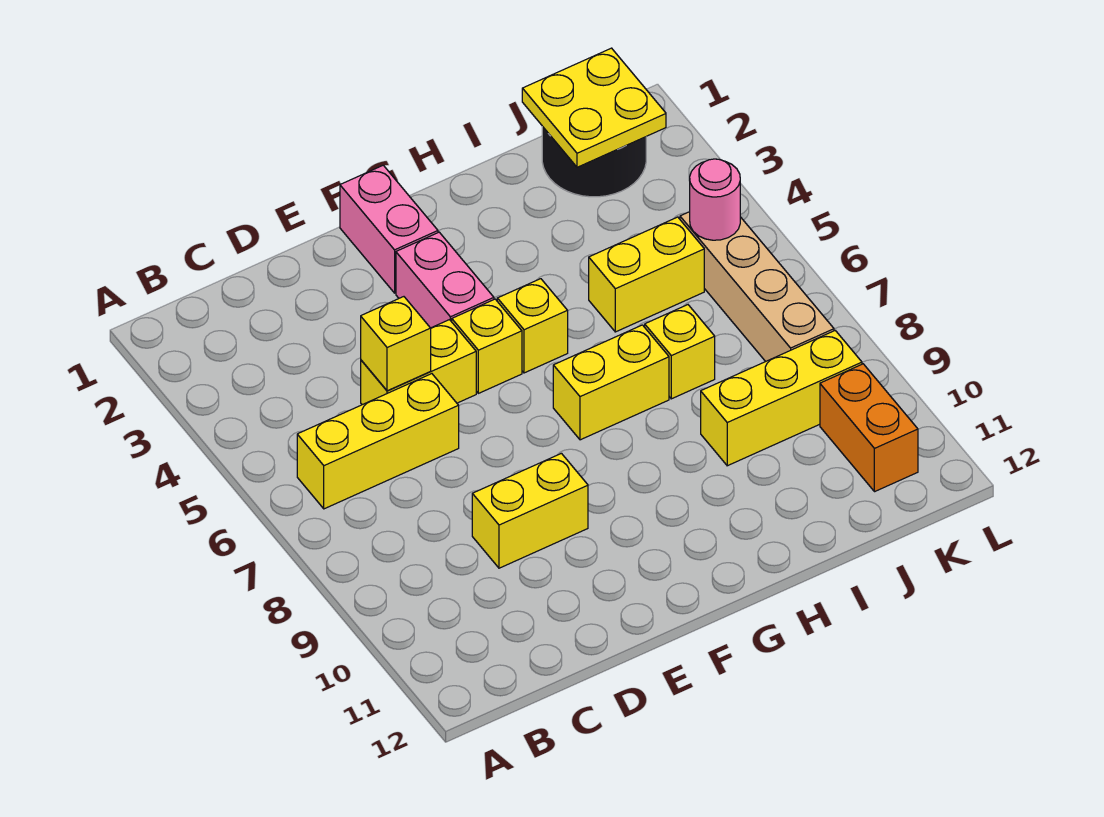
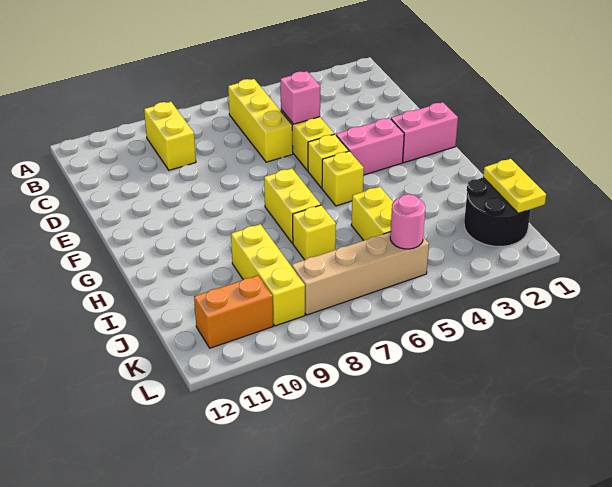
yellow 1x1 brick [361,297,431,391] -> pink 1x1 brick [281,71,320,124]
yellow 1x2 brick [472,453,588,568] -> yellow 1x2 brick moved to [144,102,196,170]
yellow 2x2 plate [522,48,666,167] -> yellow 1x2 plate [483,159,546,213]

